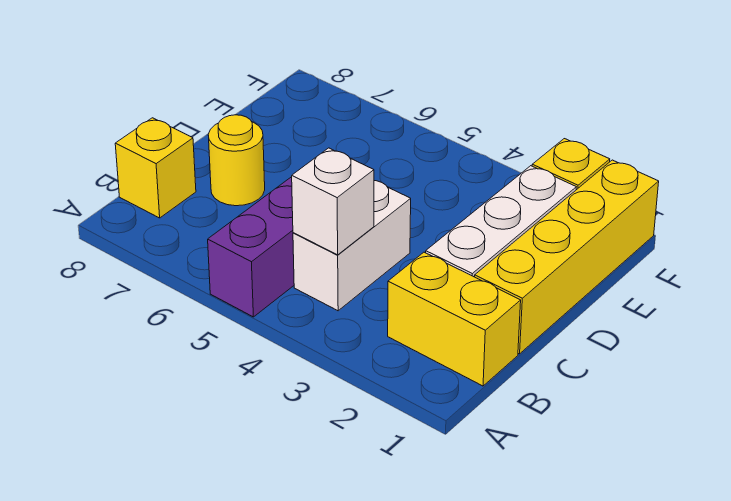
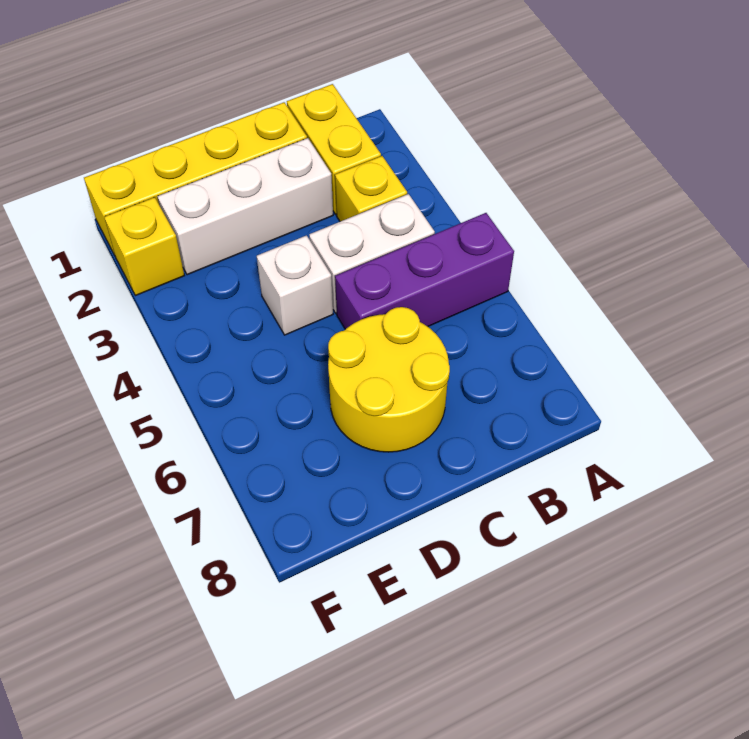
white 1x1 brick [292,148,374,255] -> white 1x1 brick moved to [257,235,333,335]
yellow 1x1 brick [115,118,196,218] -> yellow 1x1 brick moved to [335,156,407,221]
yellow 1x1 round brick [208,115,265,206] -> yellow 2x2 round brick [328,307,450,452]

